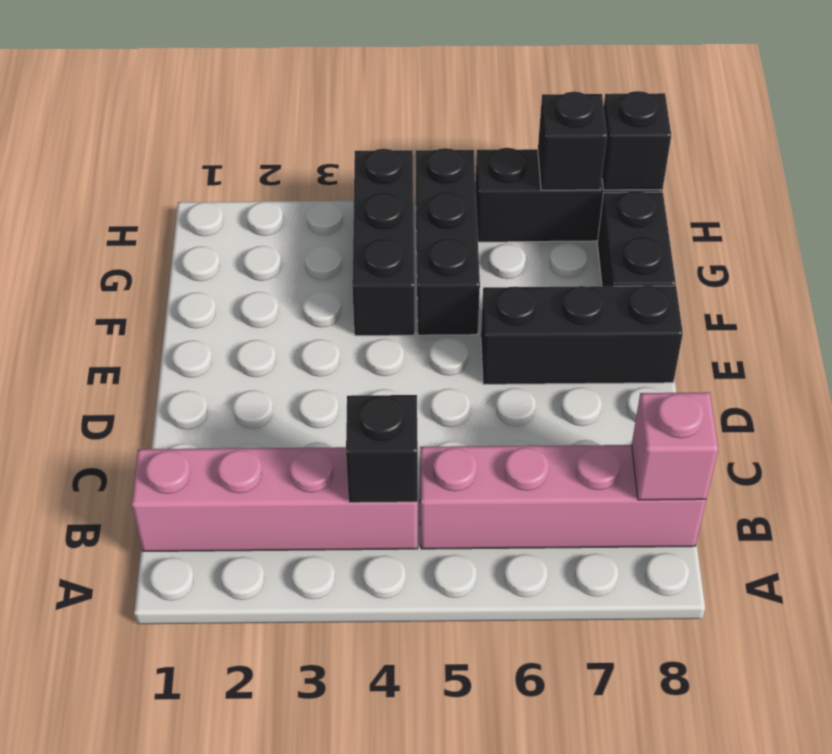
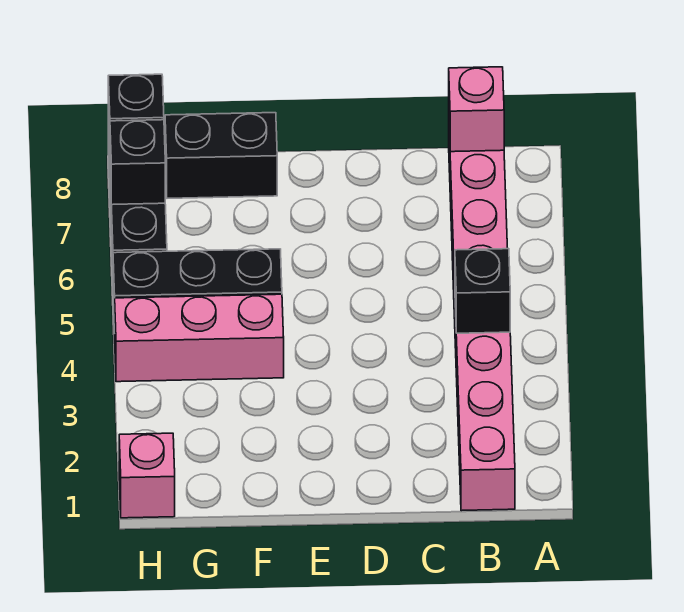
black 1x3 brick [481,286,683,384] -> none
black 1x3 brick [352,149,415,336] -> pink 1x3 brick [115,294,284,382]
none -> pink 1x1 brick [119,433,175,518]

